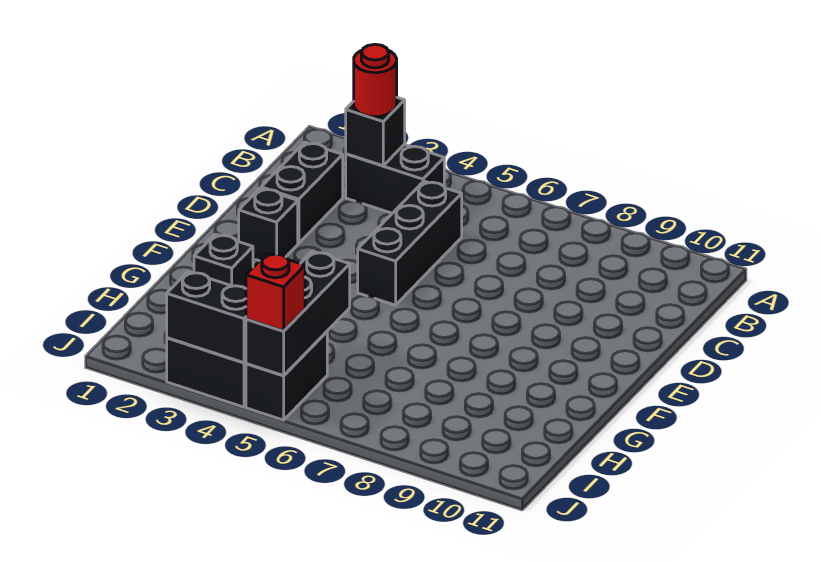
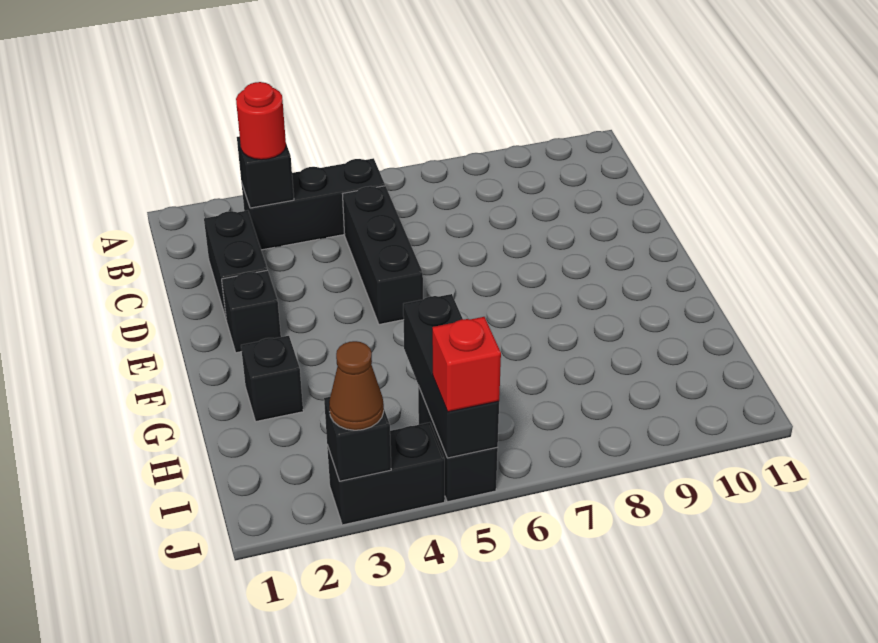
black 1x2 brick [346,144,444,213] -> black 1x3 brick [241,158,385,250]
black 1x2 brick [167,272,246,363] -> black 1x1 brick [324,397,391,481]
none -> brown 1x1 cone [329,341,384,430]

